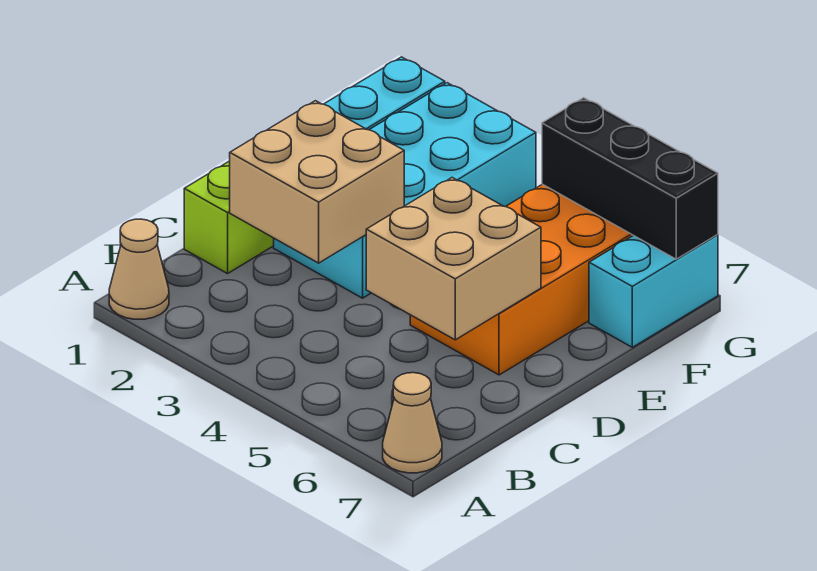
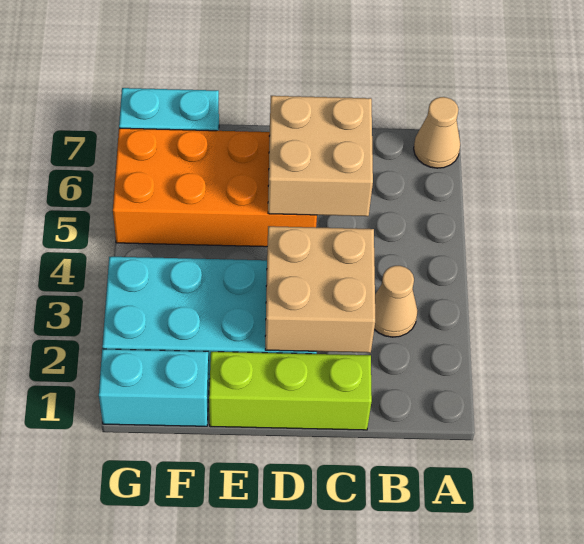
tan 1x1 cone [109,219,169,319] -> tan 1x1 cone moved to [374,266,418,337]
black 1x3 brick [542,98,718,259] -> none

